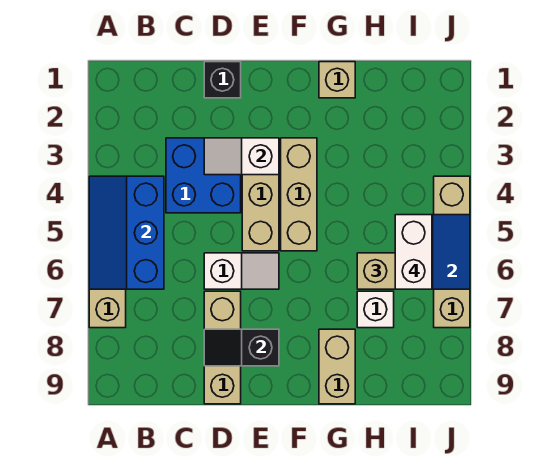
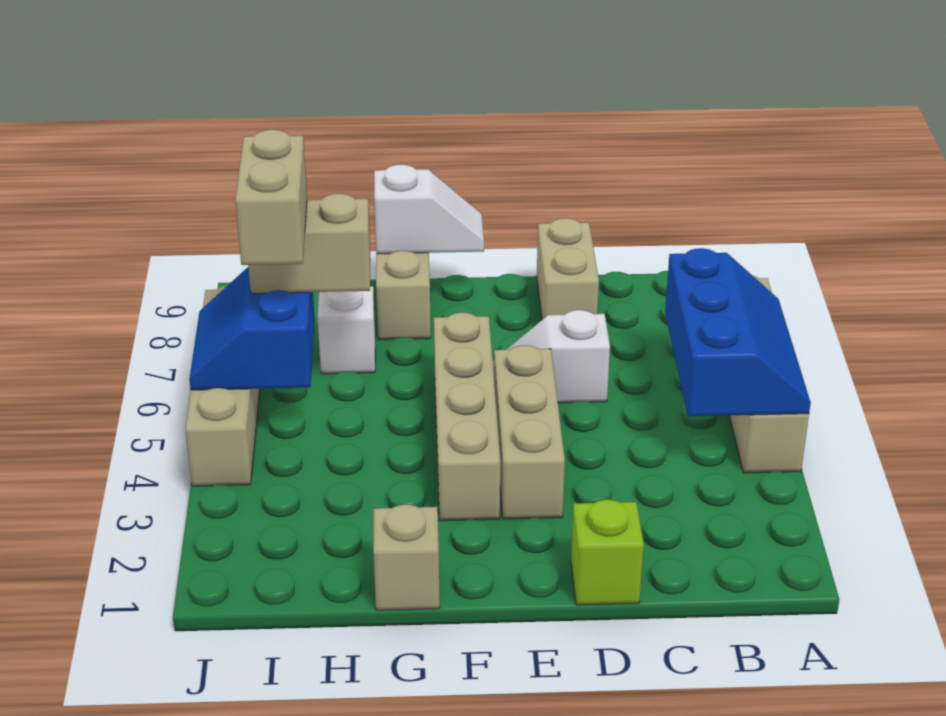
blue 2x2 brick [166,138,241,213] -> none
black 1x1 brick [204,62,241,98] -> lime 1x1 brick [571,500,644,605]
white 1x2 slope [204,138,279,175] -> white 1x2 slope moved to [374,165,484,254]
tan 1x3 brick [204,291,241,404] -> tan 1x2 brick [537,218,599,320]
black 1x2 slope [204,329,279,366] -> none
tan 1x3 brick [281,138,317,251] -> tan 1x4 brick [434,313,500,521]
white 1x2 brick [395,215,432,289] -> tan 1x2 brick [235,130,307,265]

